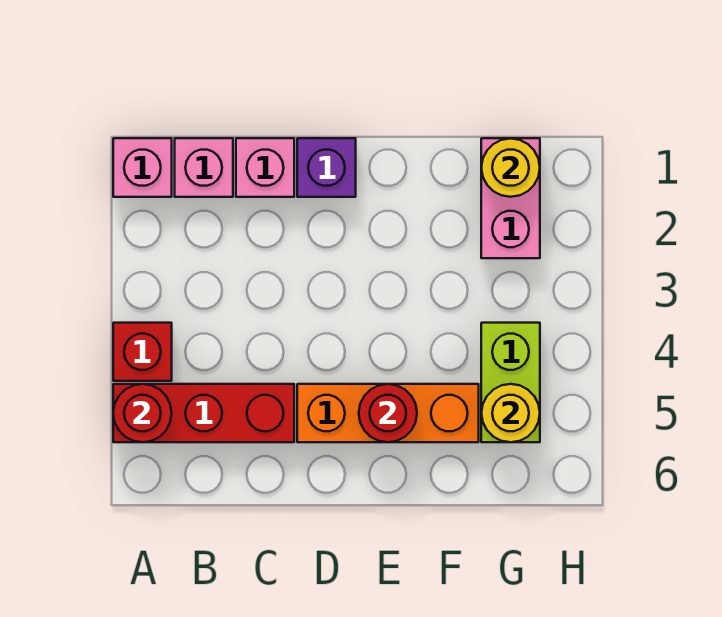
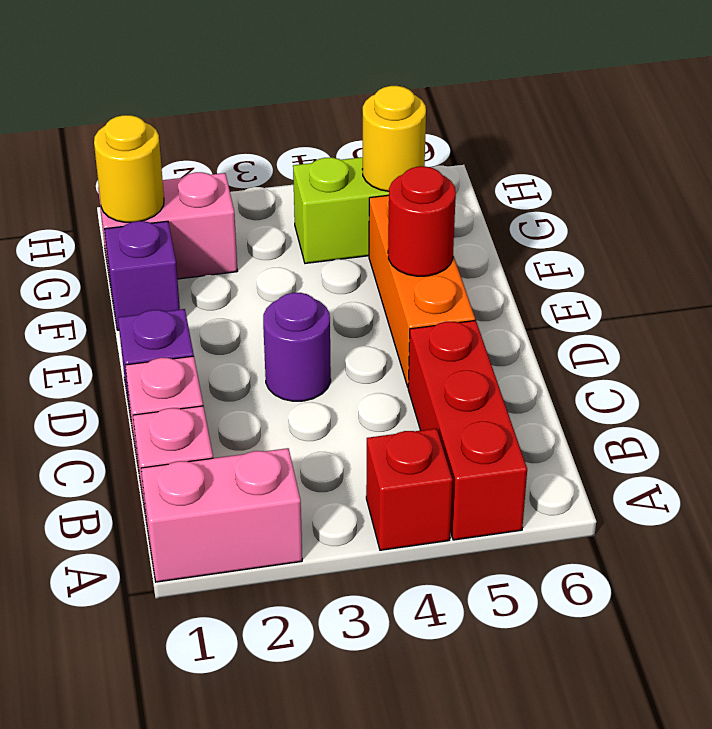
pink 1x1 brick [113,138,172,197] -> pink 1x2 brick [141,448,302,582]
red 1x1 round brick [113,384,172,442] -> none
none -> purple 1x1 round brick [263,293,331,401]
none -> purple 1x1 brick [104,221,180,330]

